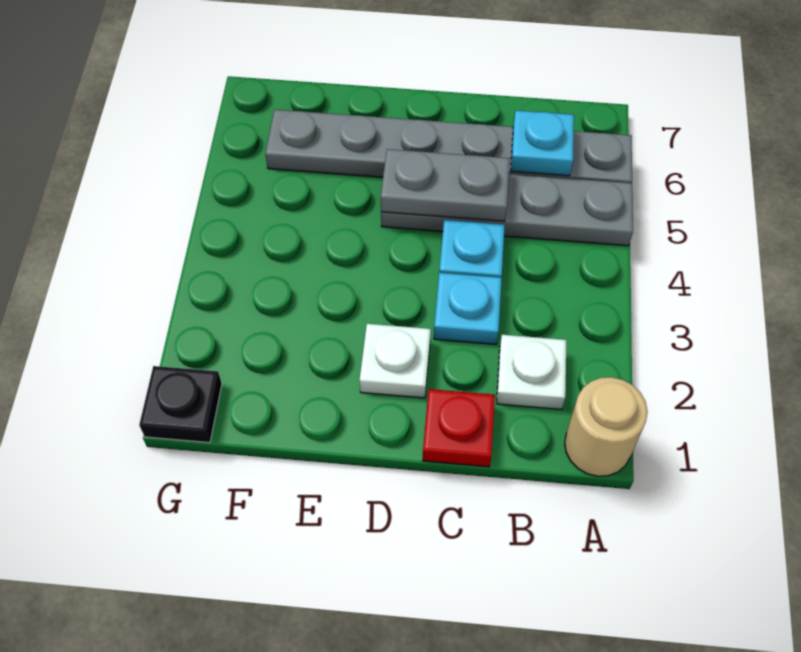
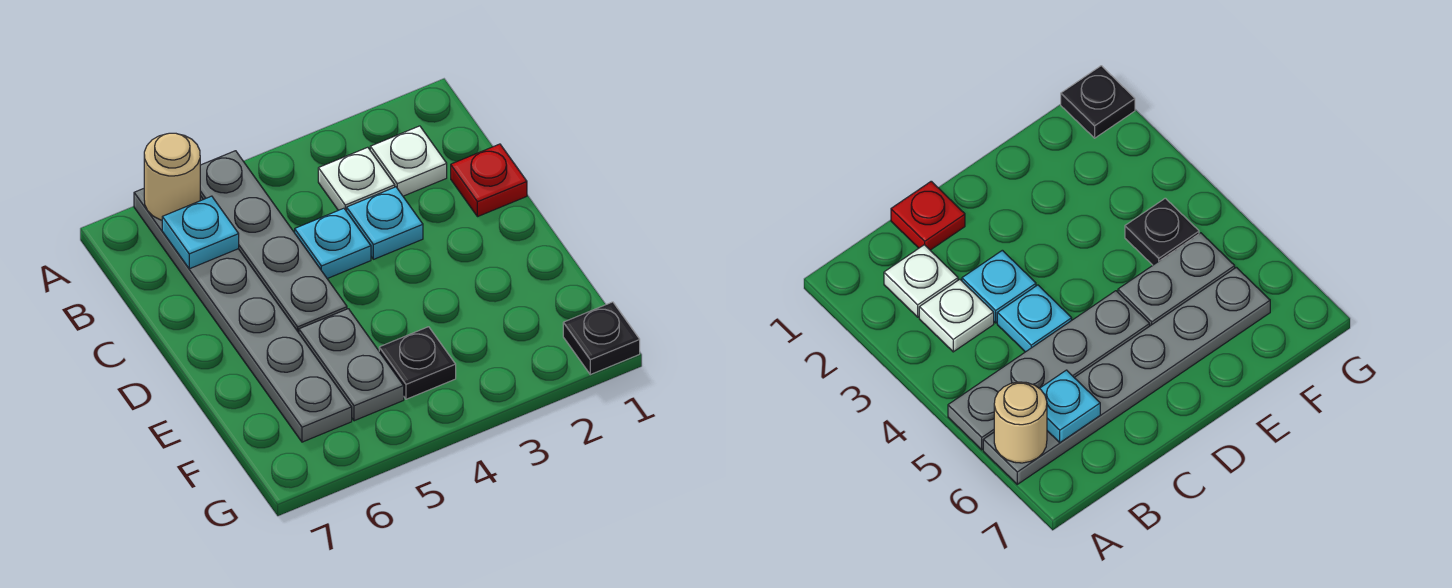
tan 1x1 round brick [565,377,648,476] -> tan 1x1 round brick moved to [144,133,200,220]
grey 1x2 plate [381,149,510,221] -> grey 1x2 plate moved to [299,309,404,421]
white 1x1 plate [360,324,431,398] -> white 1x1 plate moved to [318,147,395,211]
none -> black 1x1 plate [379,327,456,399]

